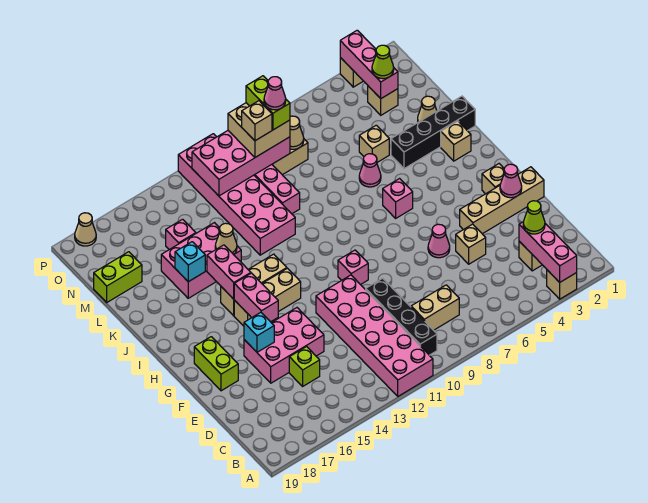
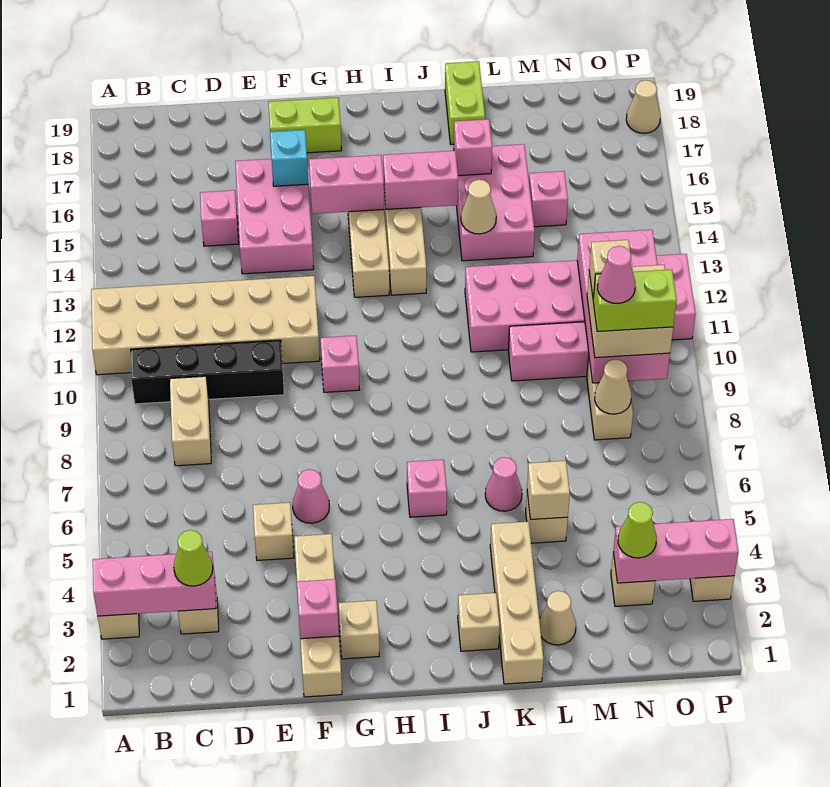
pink 2x6 brick [316,275,433,396] -> tan 2x6 brick [91,276,320,375]
lime 1x1 brick [289,347,320,386] -> pink 1x1 brick [200,190,239,246]
pink 1x1 cone [500,164,522,198] -> pink 1x1 brick [297,579,339,639]
black 1x4 brick [391,96,475,169] -> tan 1x4 brick [490,522,544,684]
cyan 1x1 brick [175,242,205,282] -> pink 1x1 brick [454,119,492,176]
none -> tan 1x1 brick [527,461,570,520]
lime 1x2 brick [94,252,142,302] -> lime 1x2 brick moved to [445,61,485,144]

